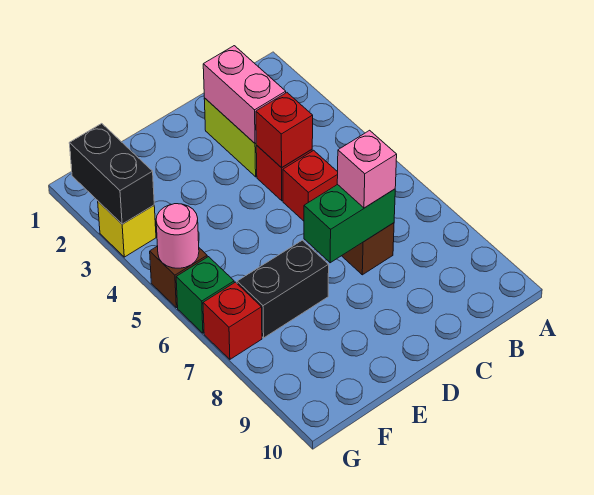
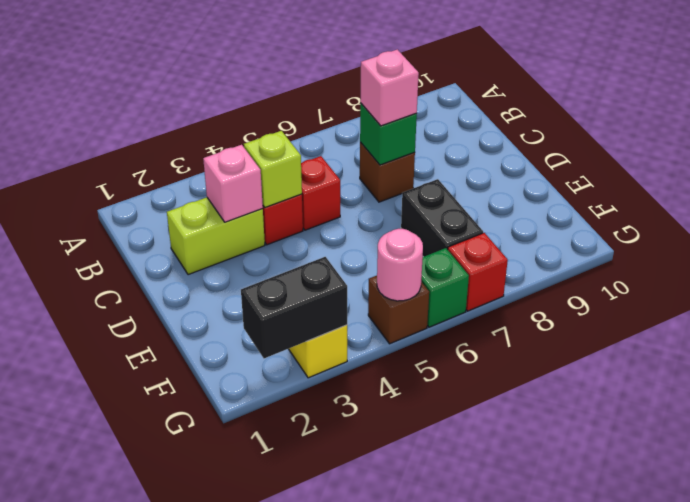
pink 1x2 brick [203,46,286,144] -> pink 1x1 brick [203,145,263,222]
red 1x1 brick [256,93,313,168] -> lime 1x1 brick [244,131,302,208]
green 1x2 brick [304,185,395,263] -> green 1x1 brick [360,103,417,165]

